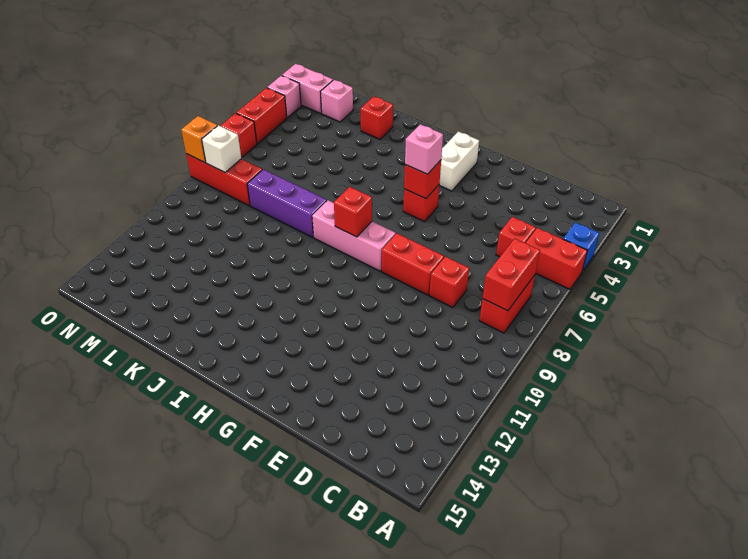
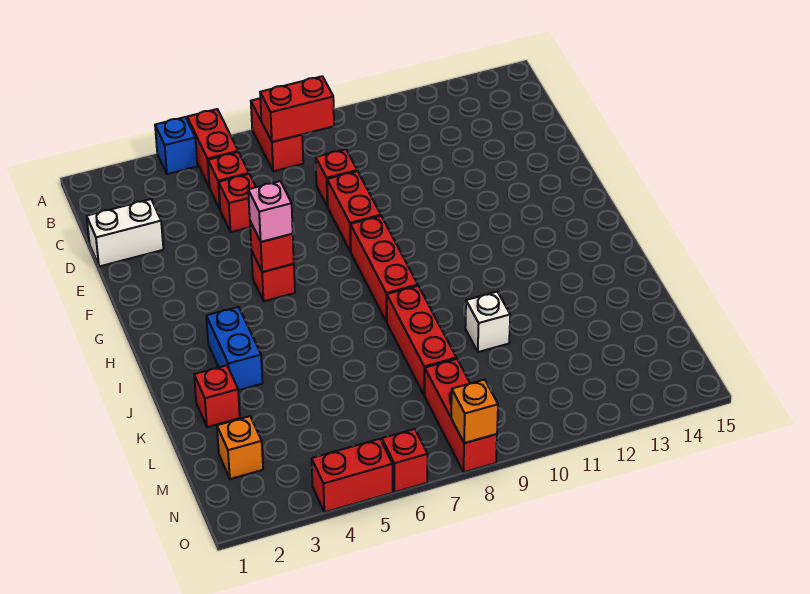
red 1x2 brick [479,275,535,333] -> red 1x2 brick turned to [251,98,303,171]
white 1x2 brick [439,132,479,191] -> white 1x2 brick moved to [87,199,164,267]
pink 1x3 brick [312,200,396,271] -> red 1x3 brick [350,216,418,322]
red 1x1 brick [334,187,372,237] -> red 1x1 brick moved to [219,174,256,232]
none -> blue 1x2 brick [206,307,263,390]
purple 1x3 brick [247,169,327,237] -> red 1x3 brick [387,286,457,395]
pink 1x1 brick [321,80,353,122] -> orange 1x1 brick [217,416,263,479]
pink 1x2 brick [282,64,333,113] -> none
white 1x1 brick [202,125,241,173] -> white 1x1 brick moved to [465,292,510,352]
pink 1x1 brick [267,76,301,118] -> none

